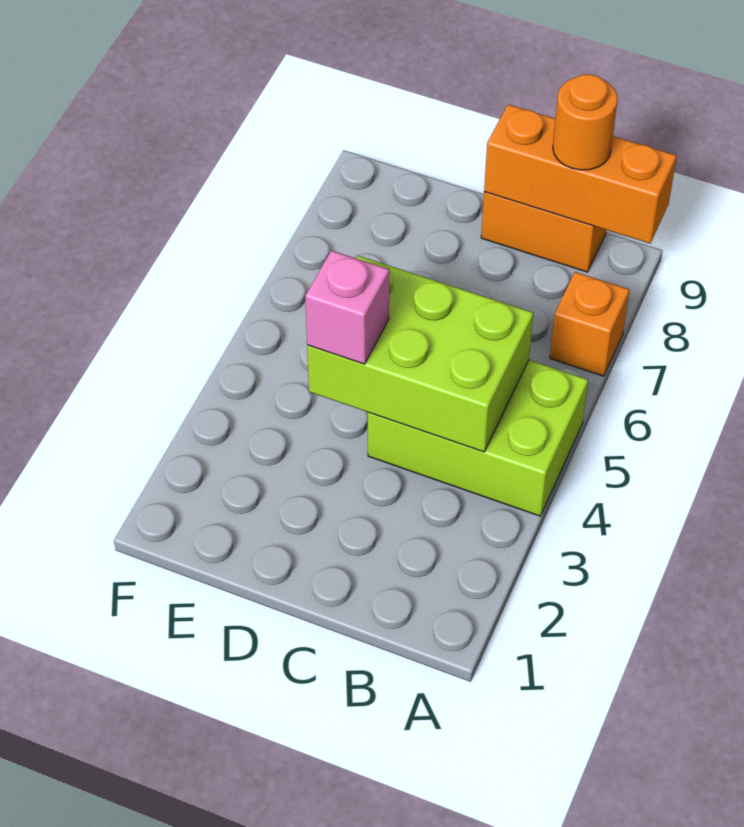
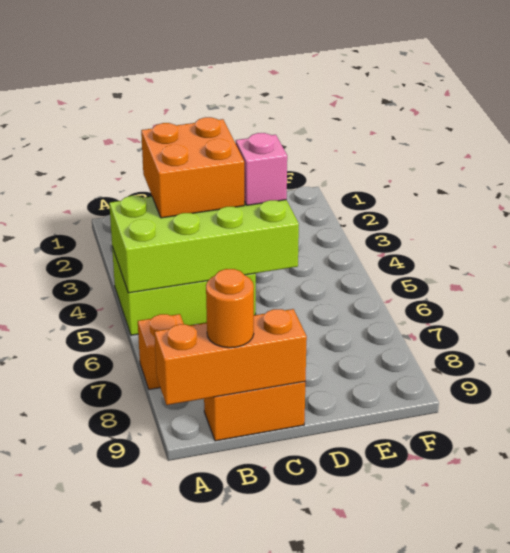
none -> orange 2x2 brick [141,117,244,218]
lime 2x3 brick [307,256,533,452] -> lime 2x4 brick [109,196,299,293]

